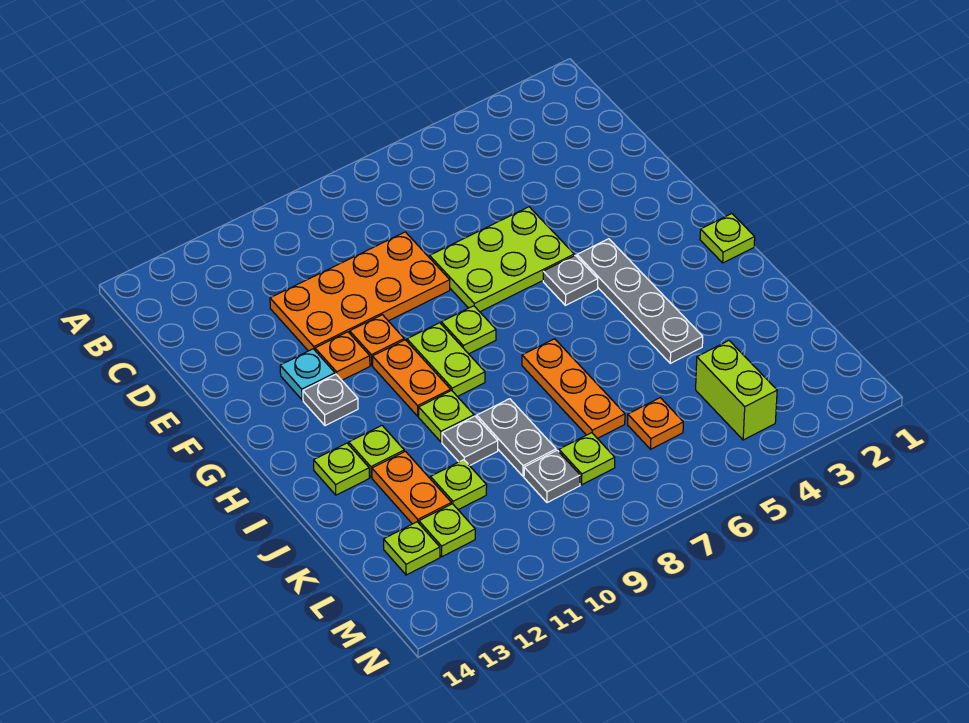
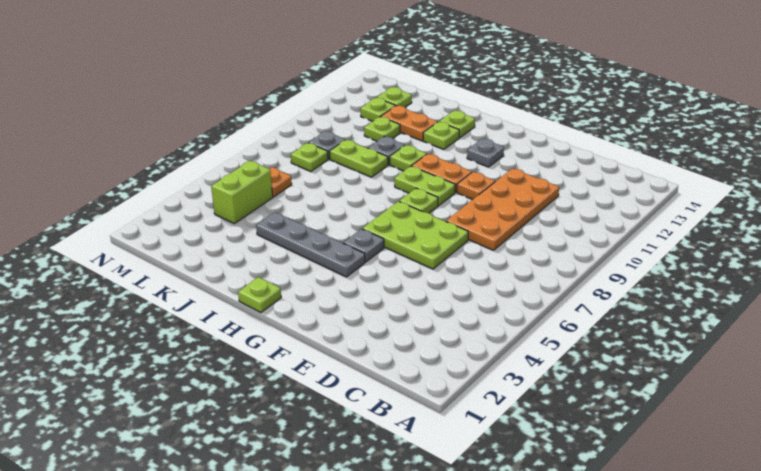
lime 2x3 plate [430,207,574,312] -> lime 2x3 plate turned to [362,201,468,269]
orange 1x1 plate [315,332,370,380] -> none
cyan 1x1 plate [280,349,335,400] -> none
orange 1x3 plate [522,339,625,439] -> none
grey 1x2 plate [477,399,556,476] -> lime 1x2 plate [329,140,388,177]
lime 1x2 brick [696,341,777,440] -> lime 1x2 brick turned to [211,161,273,224]

